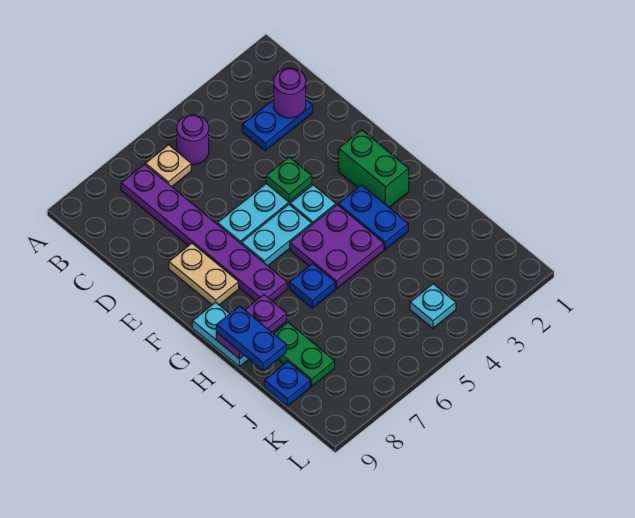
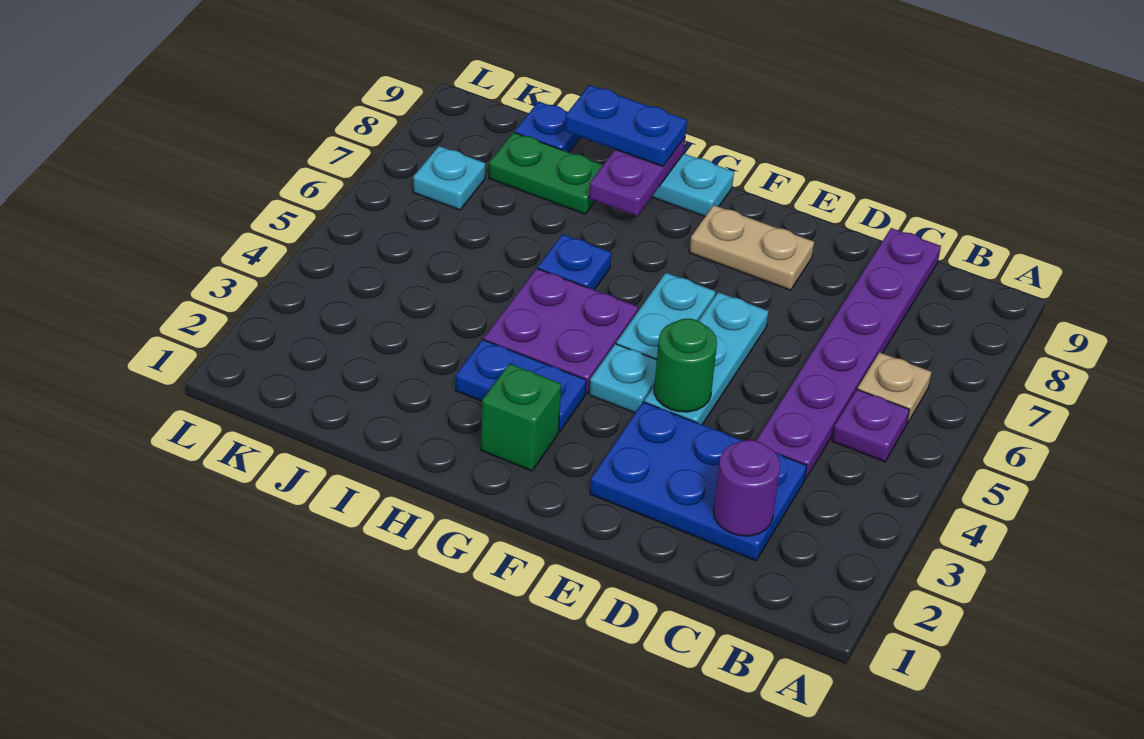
purple 1x1 round brick [177,115,209,165] -> purple 1x1 plate [832,389,909,462]
purple 1x6 plate [121,164,287,301] -> purple 1x6 plate turned to [756,228,941,479]
blue 1x2 plate [242,99,313,151] -> blue 2x3 plate [590,402,807,561]
green 1x1 plate [266,157,312,202] -> green 1x1 round brick [654,318,717,412]
green 1x2 brick [339,130,409,207] -> green 1x1 brick [480,363,561,471]
cyan 1x1 plate [410,284,456,328] -> cyan 1x1 plate moved to [413,146,486,210]

